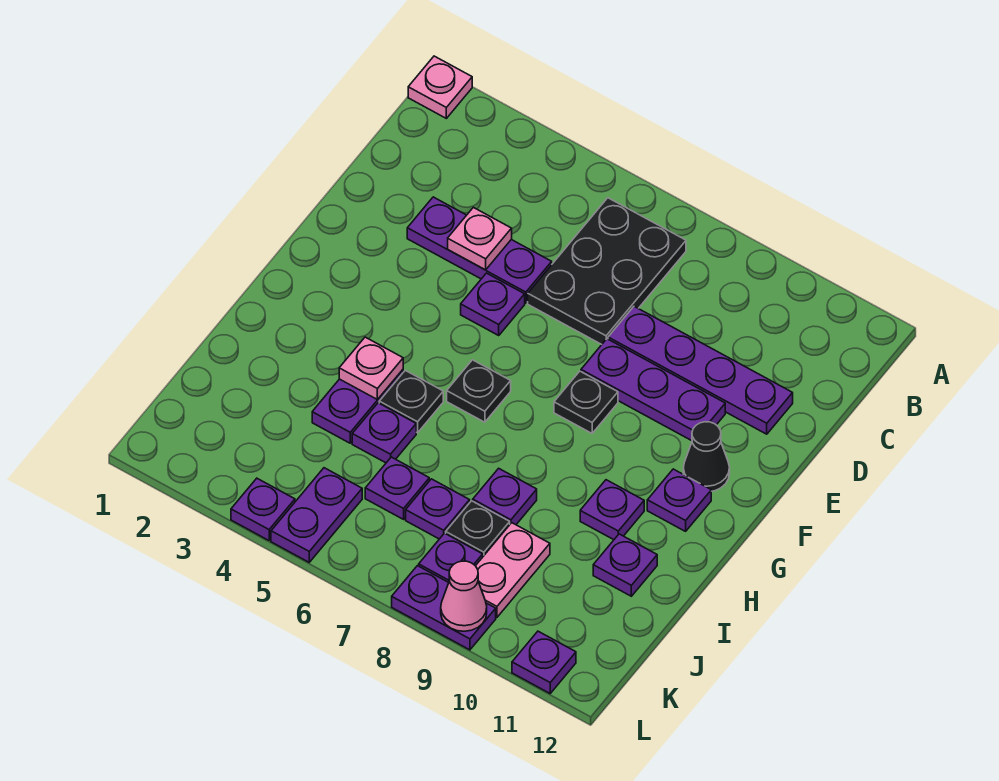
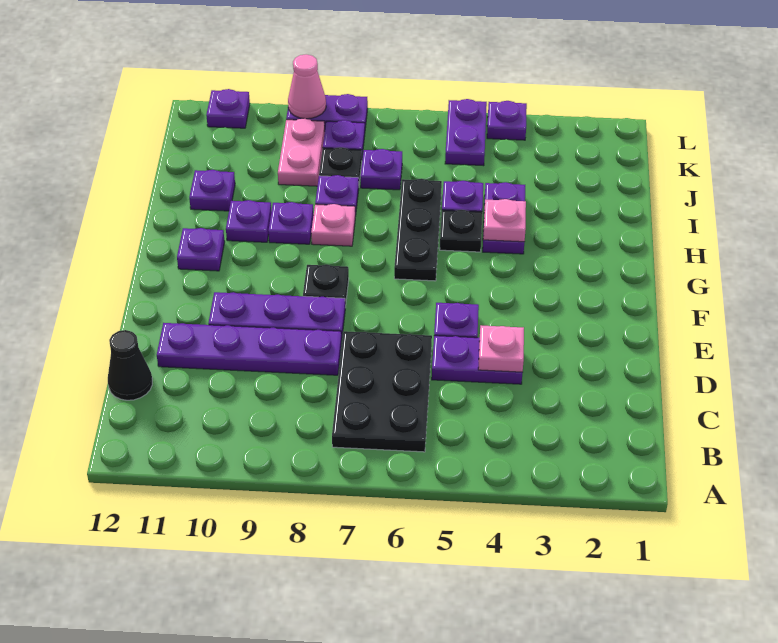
pink 1x1 plate [408,56,472,118] -> pink 1x1 plate moved to [311,204,355,246]
purple 1x3 plate [407,197,552,303] -> purple 1x2 plate [432,336,523,384]
black 1x1 cone [683,422,730,491] -> black 1x1 cone moved to [108,330,152,400]
black 1x1 plate [447,360,511,422] -> black 1x3 plate [394,179,442,281]
purple 1x1 plate [365,457,429,519] -> purple 1x1 plate moved to [269,202,314,244]

